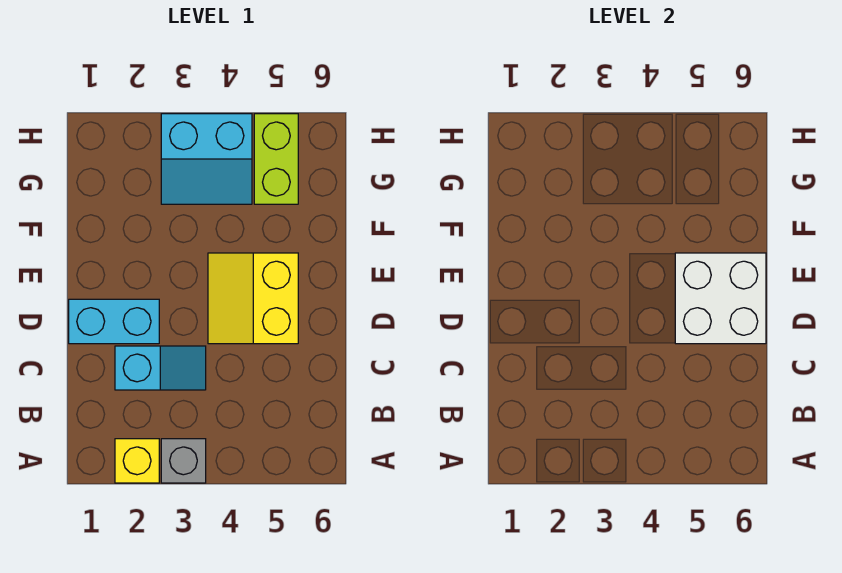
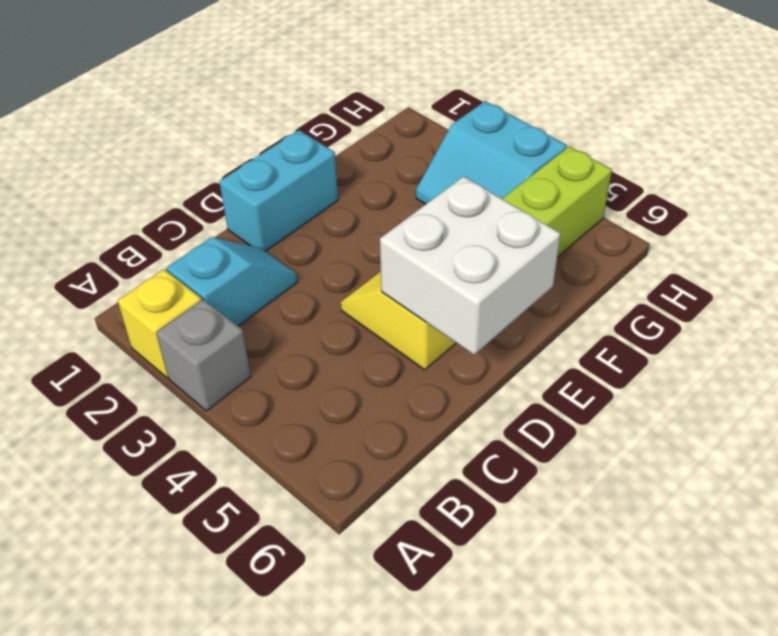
cyan 1x2 slope [115,346,206,390] -> cyan 1x2 slope turned to [167,237,298,326]
cyan 1x2 brick [69,299,159,344] -> cyan 1x2 brick turned to [219,130,338,252]

